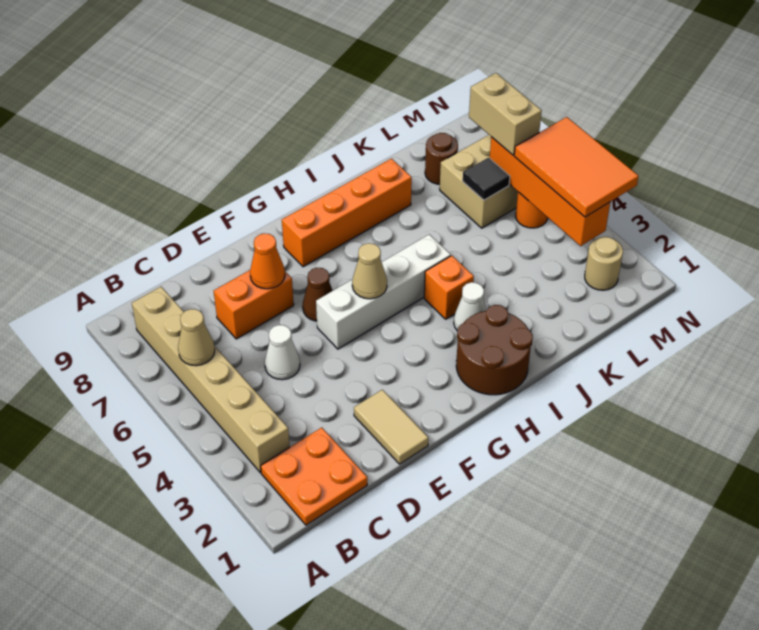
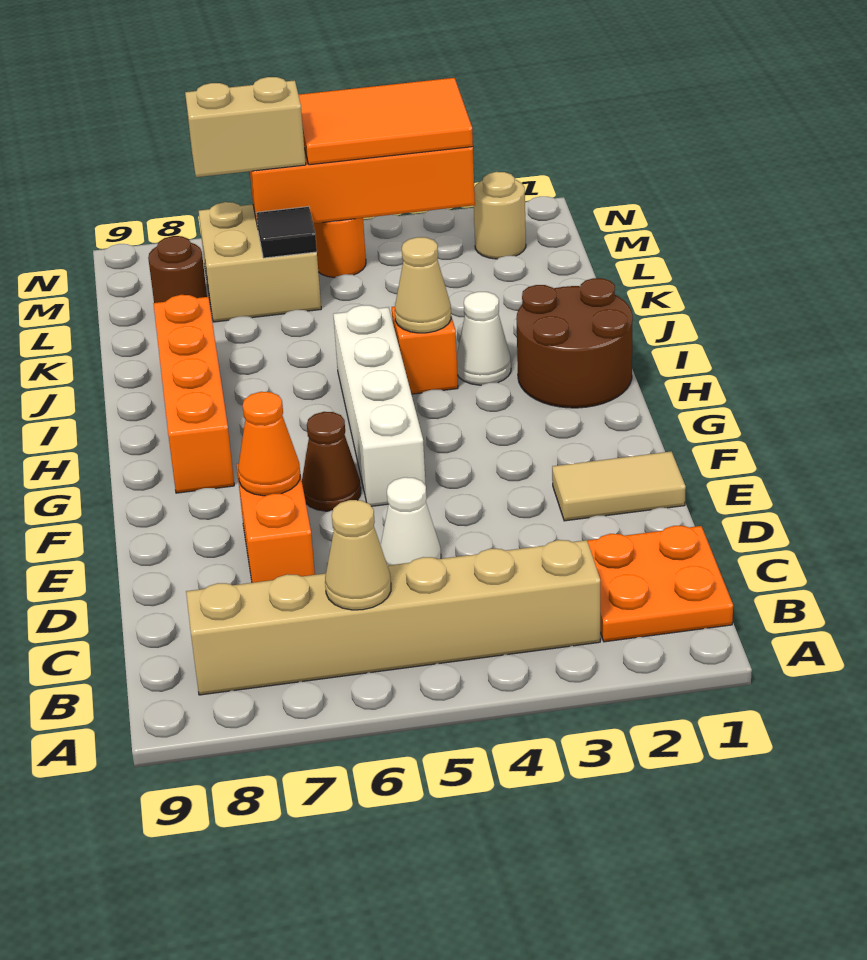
tan 1x1 cone [352,243,387,299] -> tan 1x1 cone moved to [395,237,451,333]

